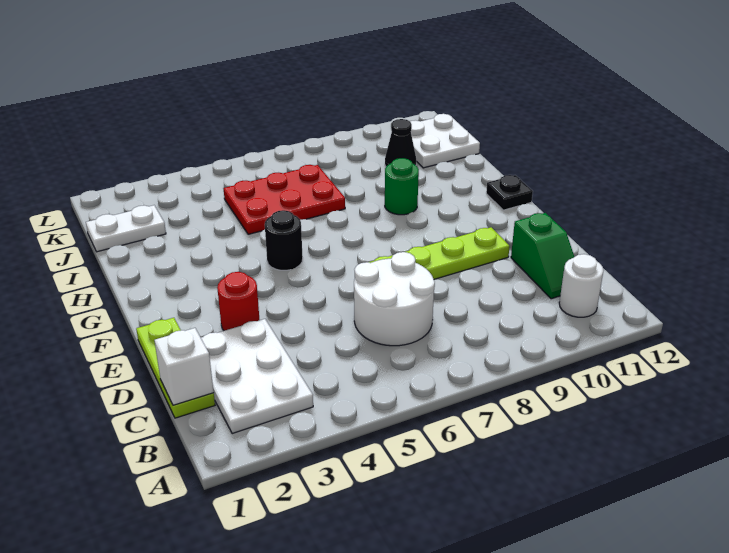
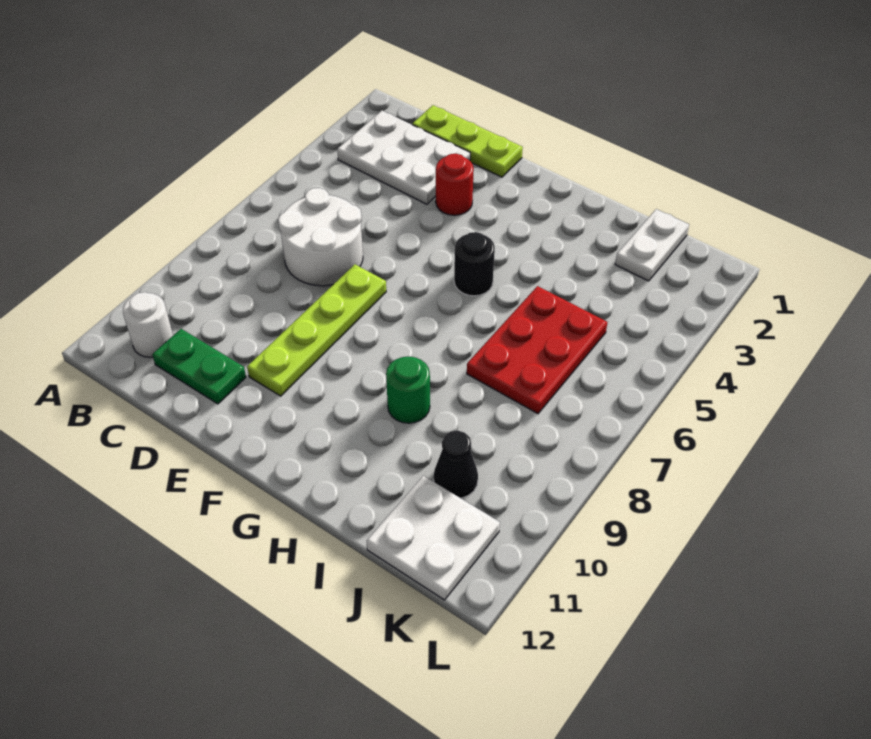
white 1x1 brick [154,328,214,405] -> none
green 1x2 slope [511,213,574,299] -> green 1x2 plate [152,329,246,404]
black 1x1 plate [486,175,533,210] -> none

